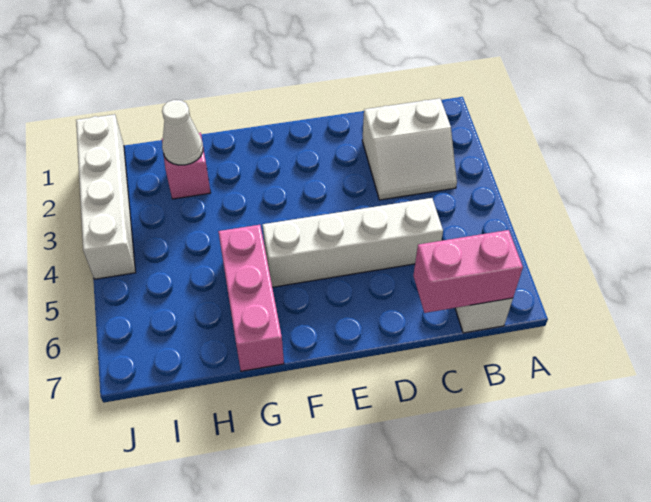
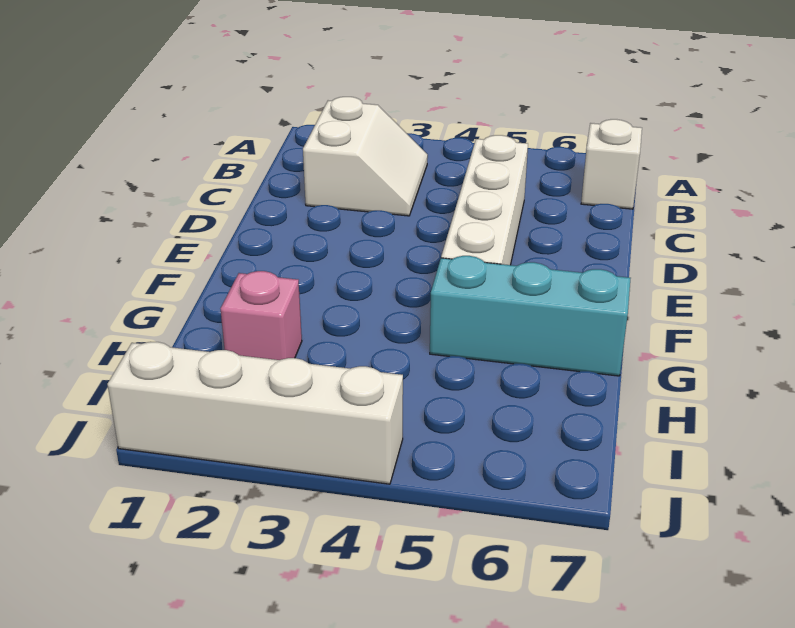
pink 1x2 brick [413,230,523,313] -> none
pink 1x3 brick [218,225,284,371] -> cyan 1x3 brick [430,256,631,376]
white 1x1 cone [162,100,203,165] -> none

